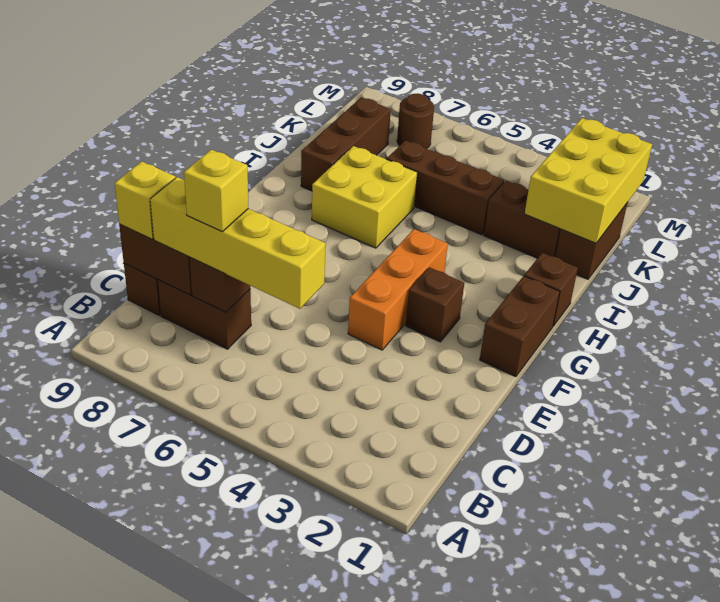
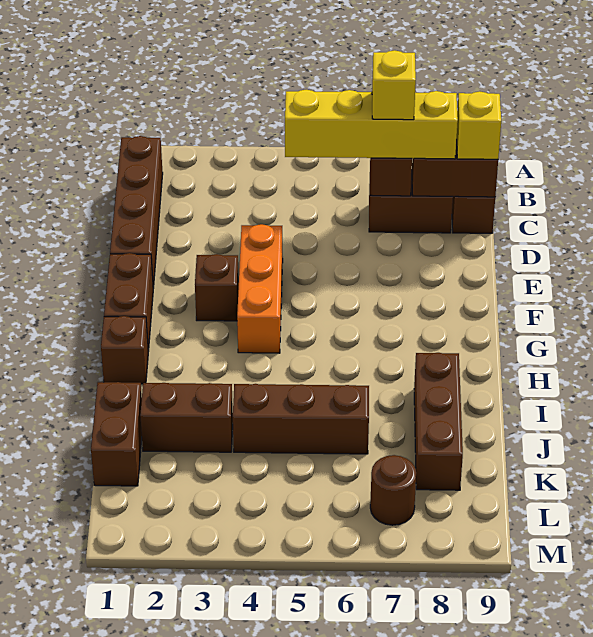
none -> brown 1x4 brick [110,136,163,288]
yellow 2x2 brick [312,146,418,248] -> none
yellow 2x3 brick [525,118,652,243] -> none

